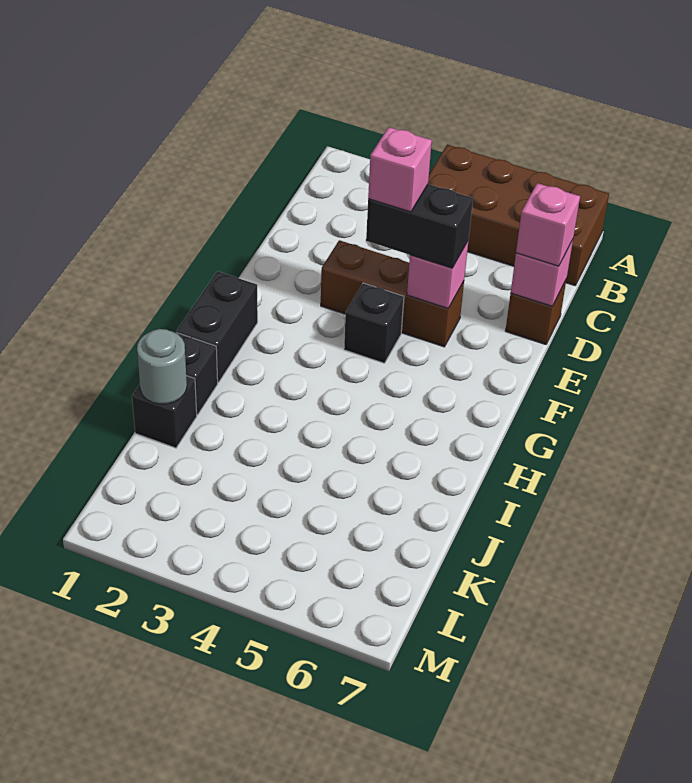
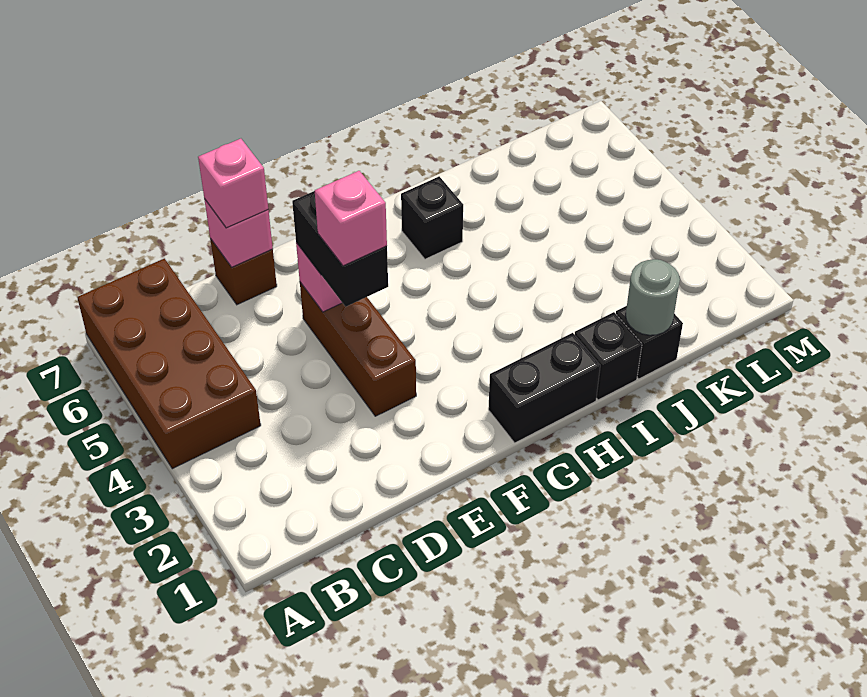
black 1x1 brick [344,283,404,363] -> black 1x1 brick moved to [401,176,463,259]

